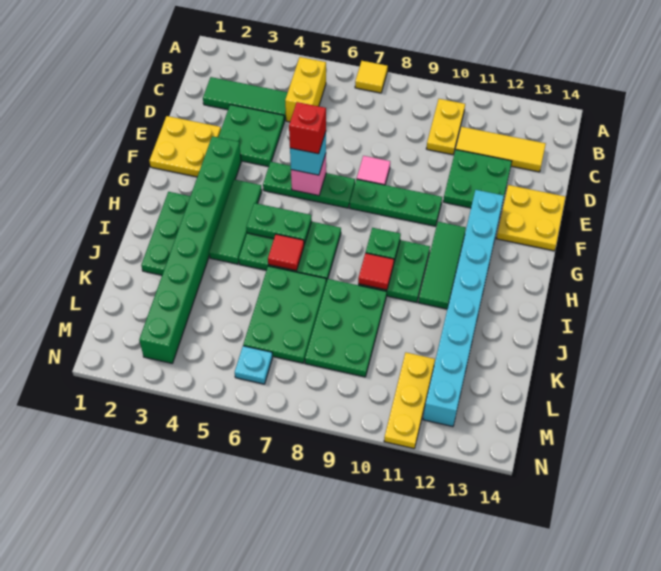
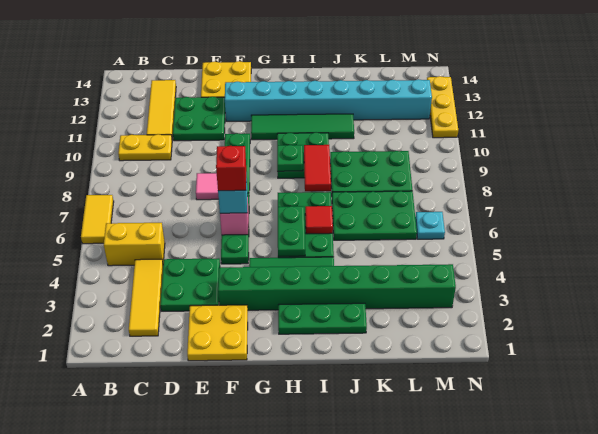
yellow 1x1 tile [355,61,388,93] -> yellow 1x2 tile [81,195,114,244]
green 1x3 tile [203,77,288,121] -> yellow 1x3 tile [129,259,163,336]
green 1x3 tile [418,222,466,309] -> green 1x4 tile [251,114,354,140]
red 1x1 tile [358,253,394,290] -> red 1x2 tile [304,145,331,191]
yellow 1x3 plate [384,353,435,449] -> yellow 1x3 plate turned to [427,76,458,138]

